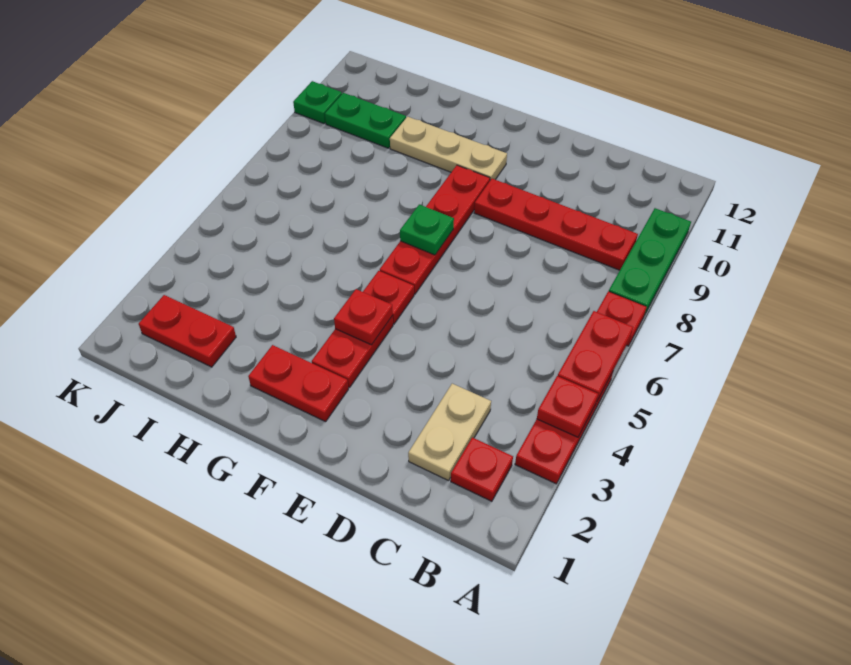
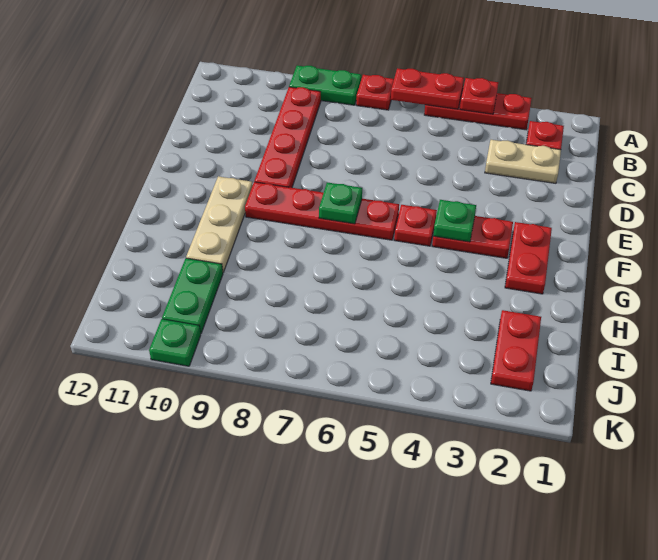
green 1x3 plate [609,208,691,313] -> green 1x2 plate [289,66,361,105]
red 1x1 plate [334,289,393,345] -> green 1x1 plate [433,200,476,242]

